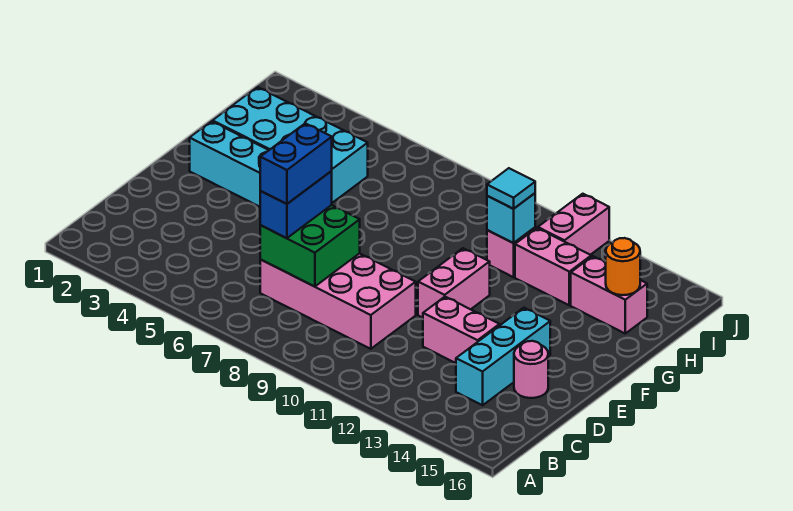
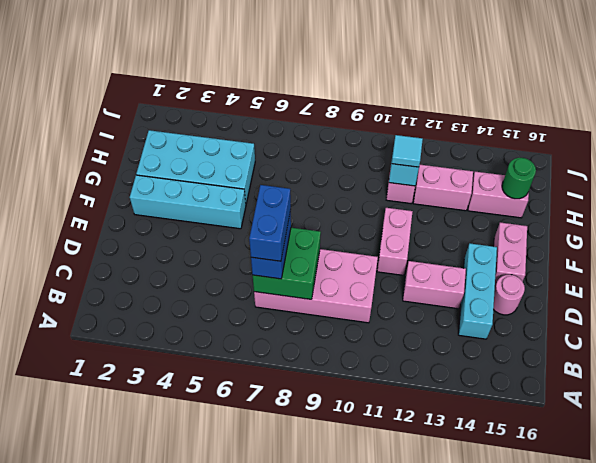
orange 1x1 round brick [605,238,640,295] -> green 1x1 round brick [502,158,536,199]
pink 1x2 brick [538,194,609,255] -> pink 1x2 brick moved to [493,222,527,286]

